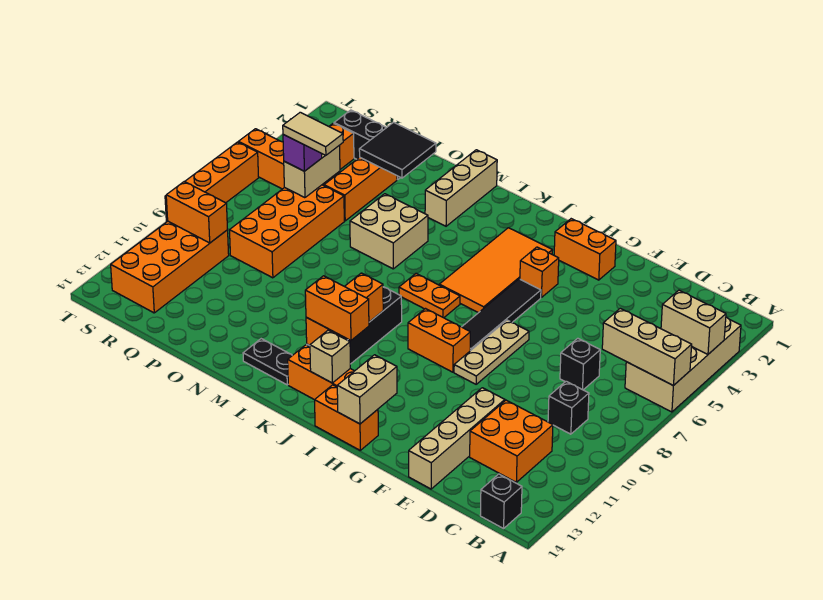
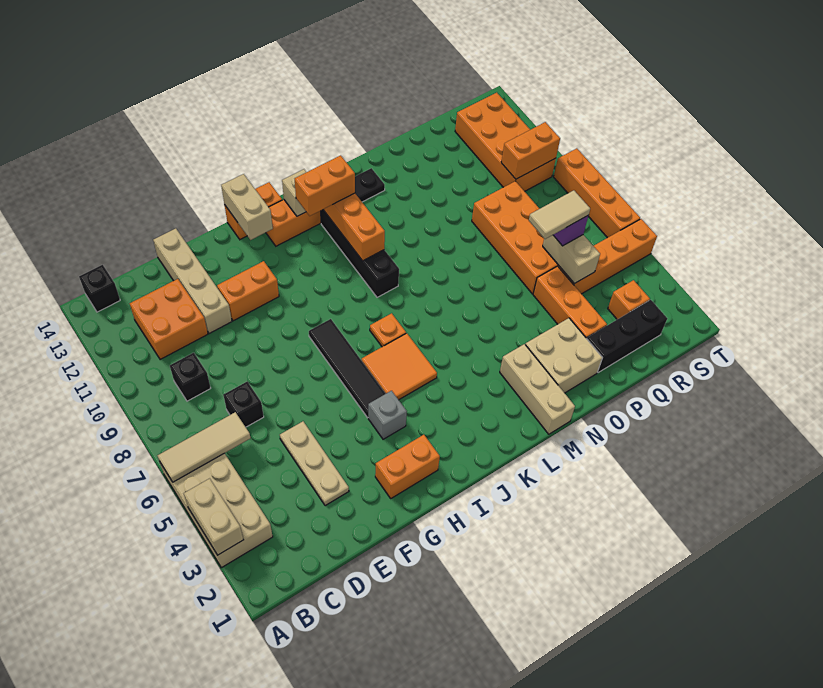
tan 1x2 brick [661,290,726,354] -> tan 1x2 brick turned to [184,478,243,555]
tan 1x3 brick [602,308,692,386] -> tan 1x3 tile [157,412,250,482]
tan 1x3 plate [454,320,529,384] -> tan 1x3 plate moved to [280,421,349,506]
orange 1x1 brick [520,247,559,298] -> grey 1x1 brick [368,391,407,439]
orange 1x2 brick [408,309,470,372] -> orange 1x2 brick moved to [217,261,279,321]
orange 2x4 tile [439,228,552,313] -> orange 2x2 tile [362,333,437,400]
orange 1x2 plate [399,273,460,318] -> orange 1x1 plate [370,313,406,347]
tan 2x2 brick [350,194,428,269] -> tan 2x2 brick moved to [525,318,602,393]
black 2x2 tile [359,122,436,178] -> none

